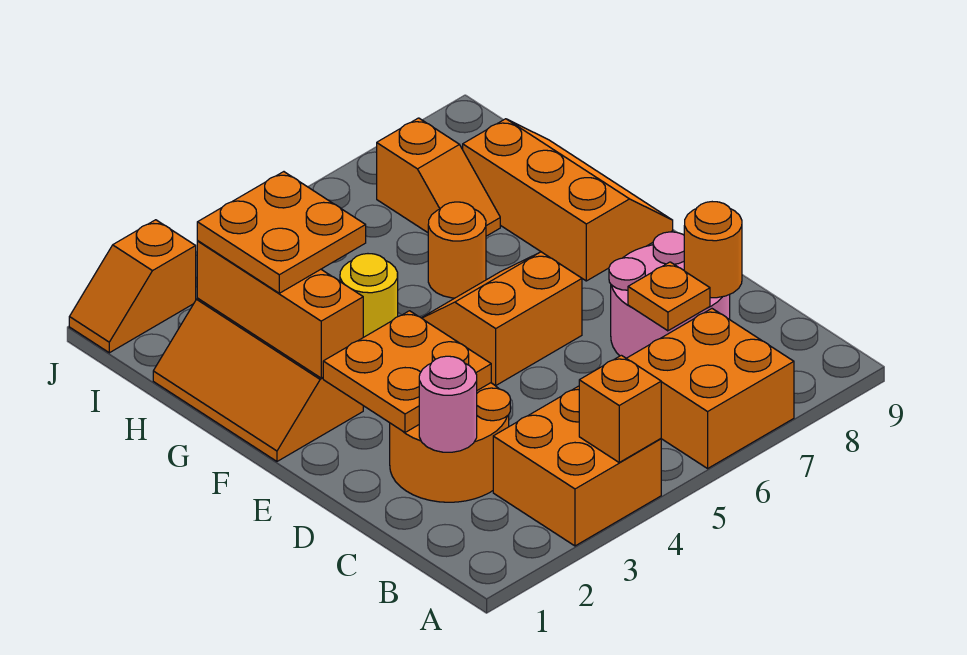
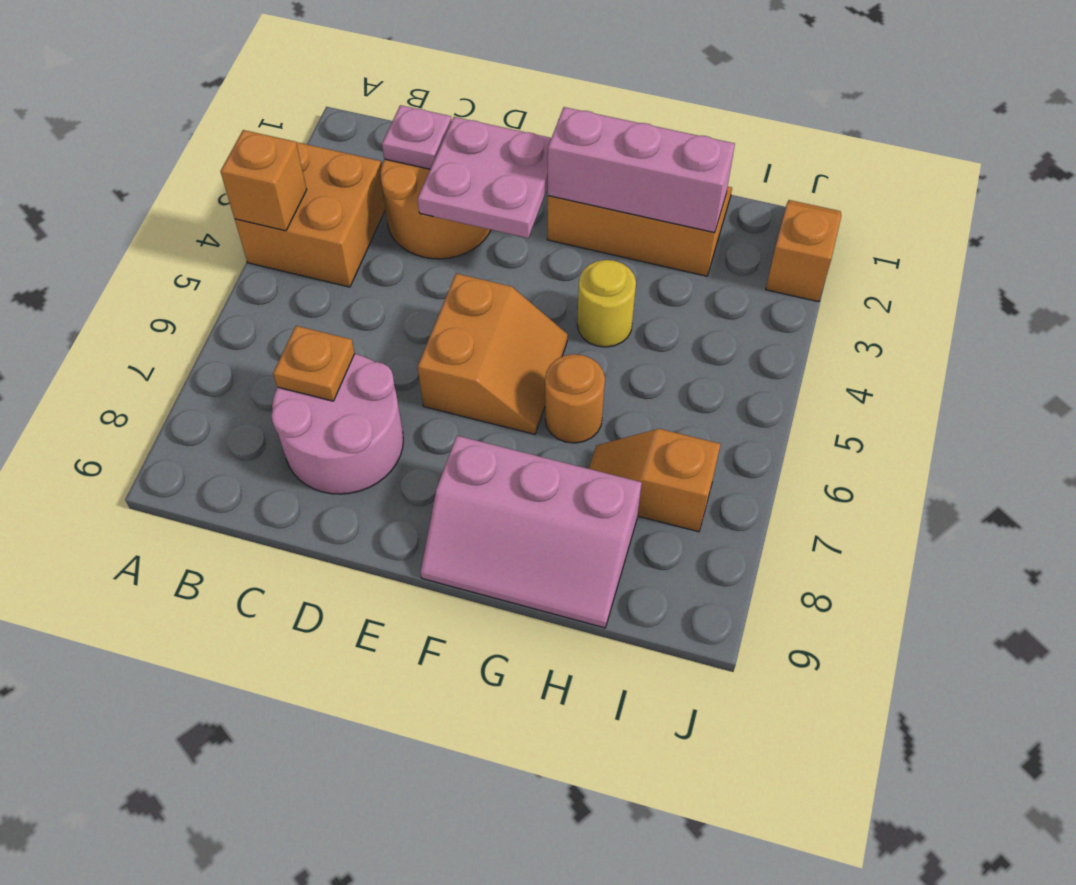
orange 2x2 brick [627,309,794,468] -> none
pink 1x1 round brick [419,356,477,452] -> pink 1x1 plate [382,105,452,169]
orange 1x1 round brick [684,202,742,298] -> none
orange 2x2 plate [323,311,491,432] -> pink 2x2 plate [418,117,551,238]
orange 1x3 brick [197,241,363,378] -> pink 1x3 brick [548,107,735,233]
orange 2x3 slope [463,119,673,281] -> pink 2x3 slope [421,436,642,628]
orange 2x2 plate [197,172,366,293] -> none

